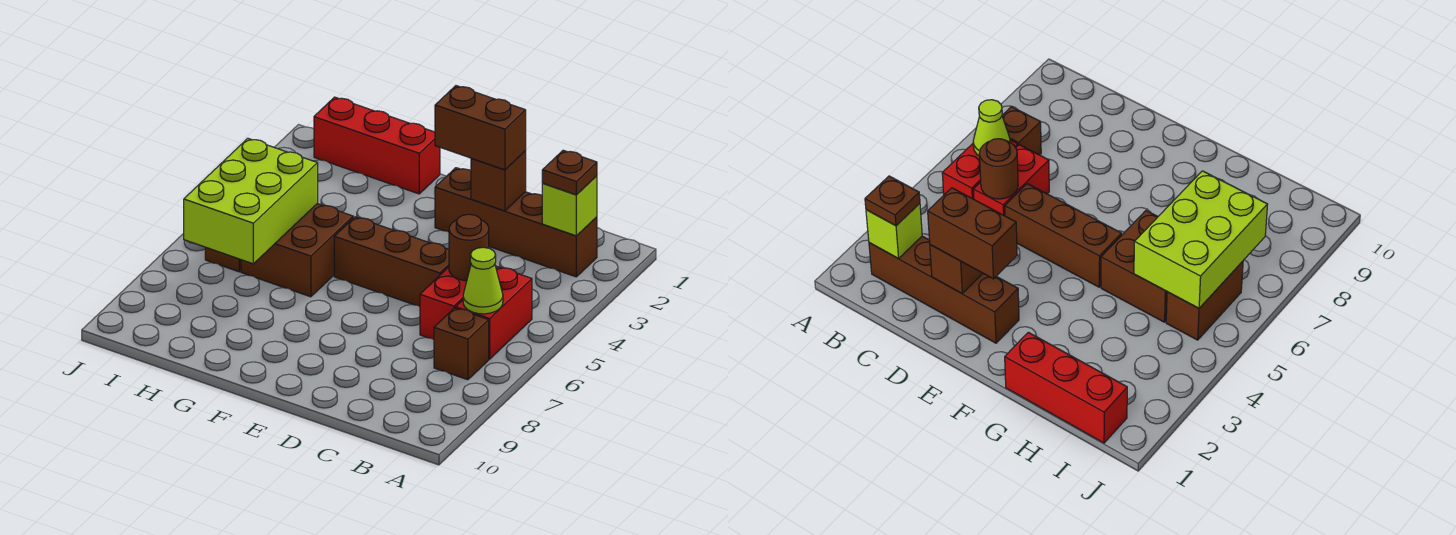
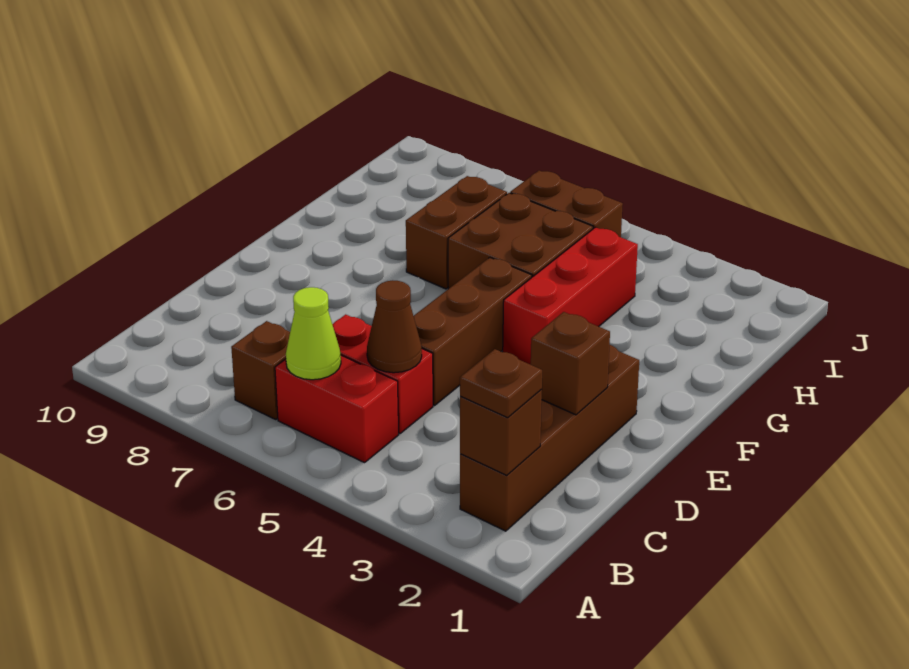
lime 1x1 brick [542,176,597,236] -> brown 1x1 brick [460,389,542,475]
brown 1x1 round brick [449,214,489,281] -> brown 1x1 cone [367,280,422,373]
brown 1x2 brick [435,86,526,170] -> brown 1x2 brick moved to [406,176,507,289]
red 1x3 brick [314,97,440,194] -> red 1x3 brick moved to [503,227,638,365]
lime 2x3 brick [184,138,318,264] -> none

